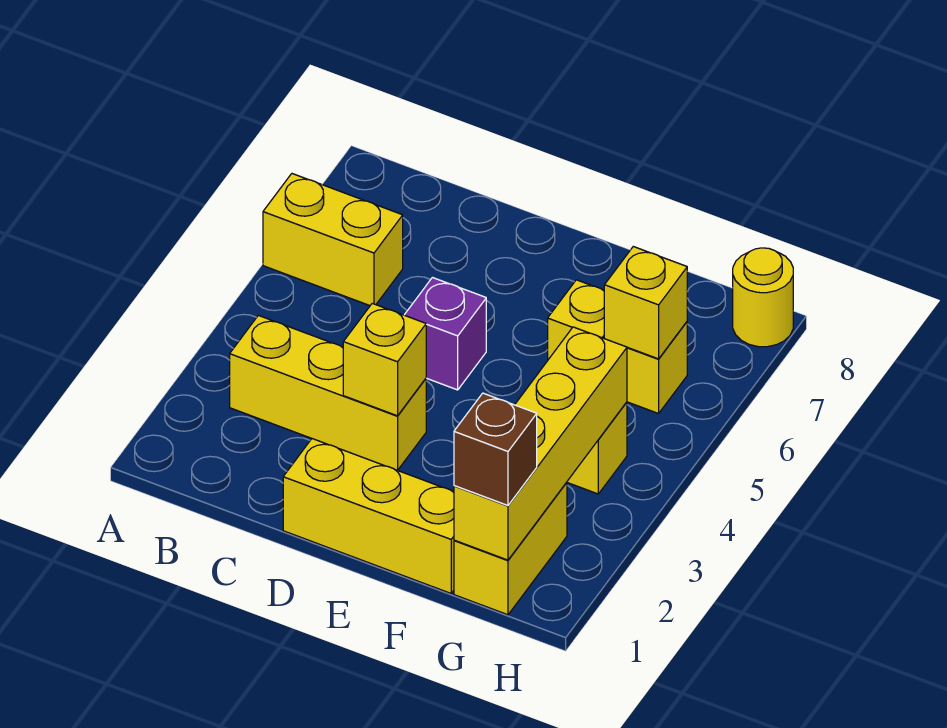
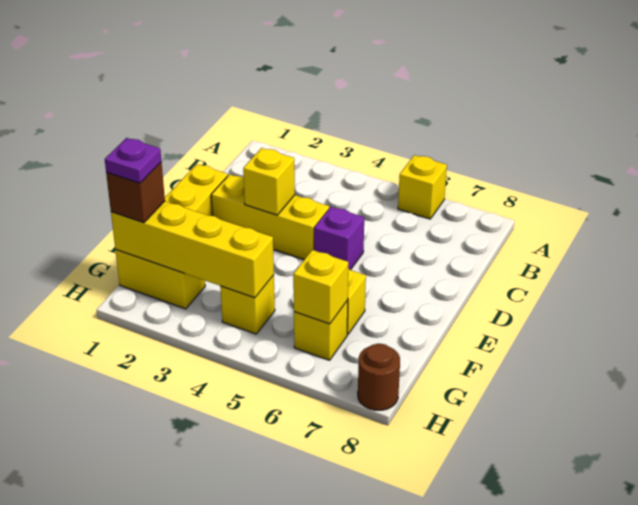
yellow 1x2 brick [263,174,403,306] -> yellow 1x1 brick [398,155,447,219]
yellow 1x3 brick [230,315,426,470] -> yellow 1x3 brick turned to [211,174,329,260]
none -> purple 1x1 plate [105,138,161,183]
yellow 1x1 round brick [733,248,793,347] -> brown 1x1 round brick [358,343,400,410]

